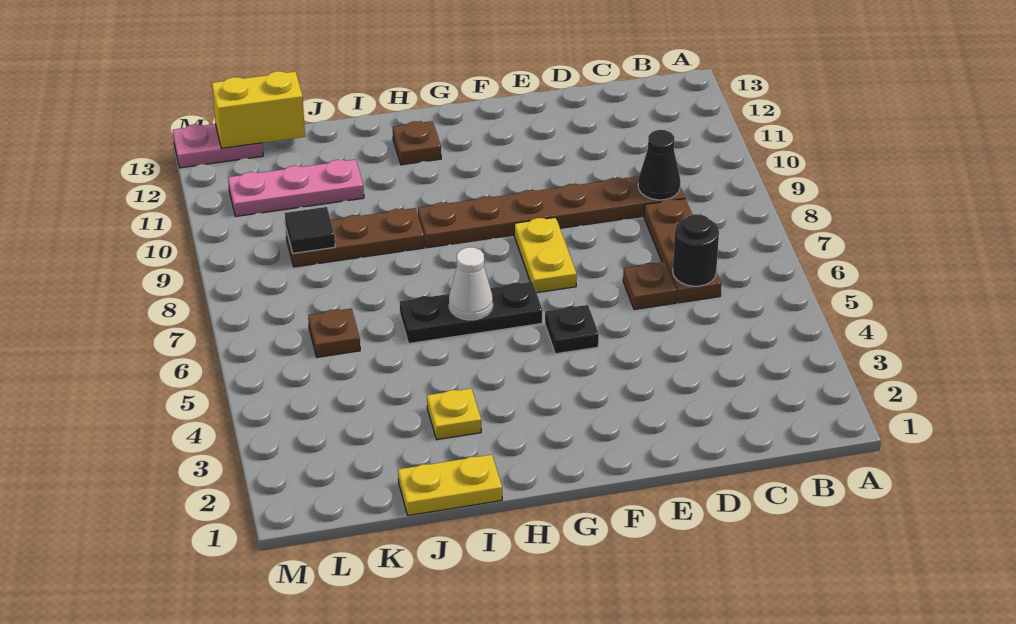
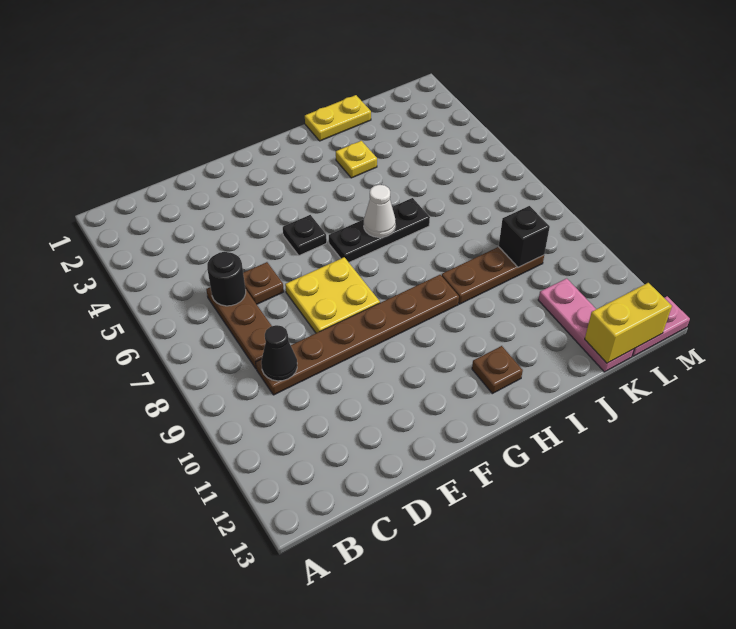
yellow 1x2 plate [514,217,577,293] -> yellow 2x2 plate [285,257,380,333]
pink 1x3 plate [228,159,364,216] -> pink 1x3 plate turned to [538,278,634,372]
brown 1x1 plate [308,308,360,357] -> none
black 1x1 tile [285,207,335,253] -> black 1x1 brick [499,206,550,267]

